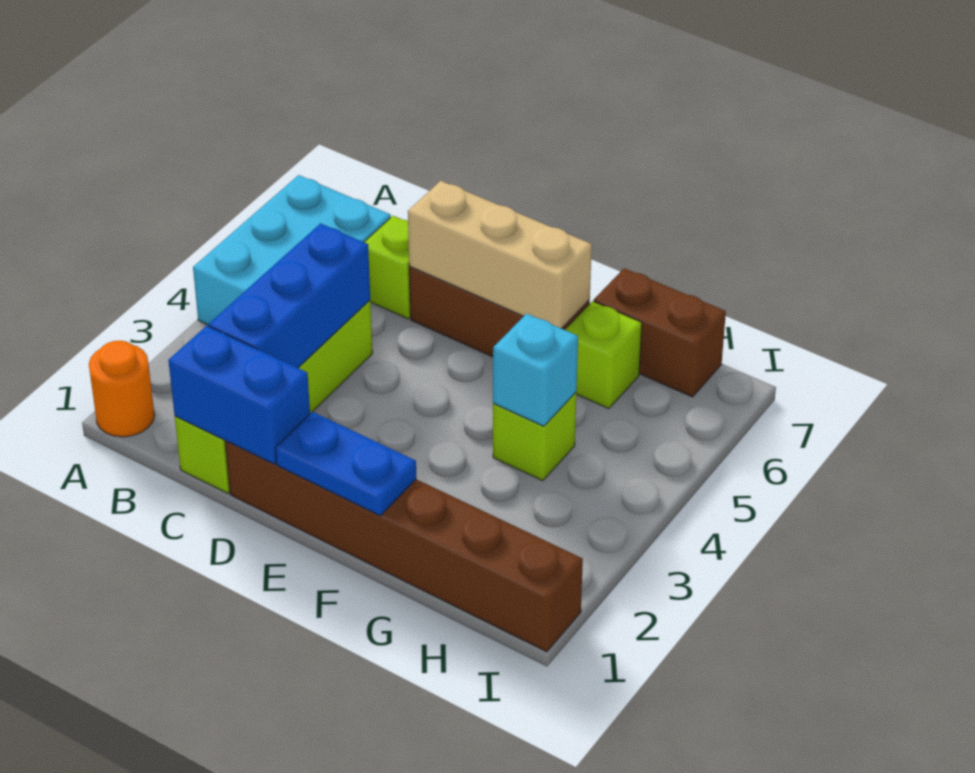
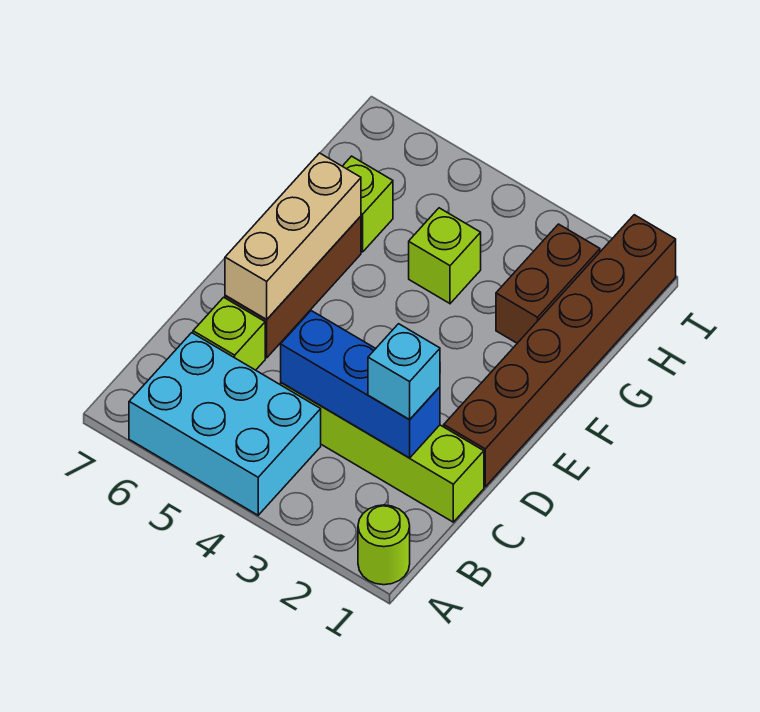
orange 1x1 round brick [89,341,155,437] -> lime 1x1 round brick [358,505,410,585]
blue 1x2 brick [168,326,310,464] -> none
blue 1x2 plate [275,412,416,516] -> none
cyan 1x1 brick [493,314,578,426] -> cyan 1x1 brick moved to [368,324,440,420]
brown 1x2 brick [594,268,726,397] -> brown 1x2 brick moved to [496,224,600,343]

